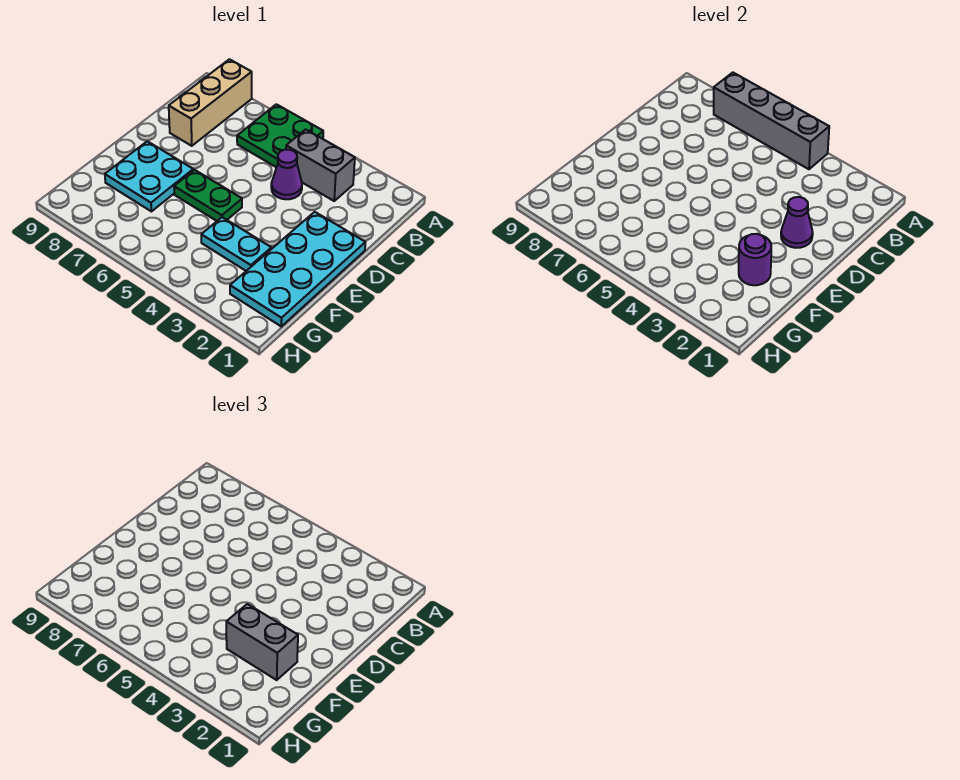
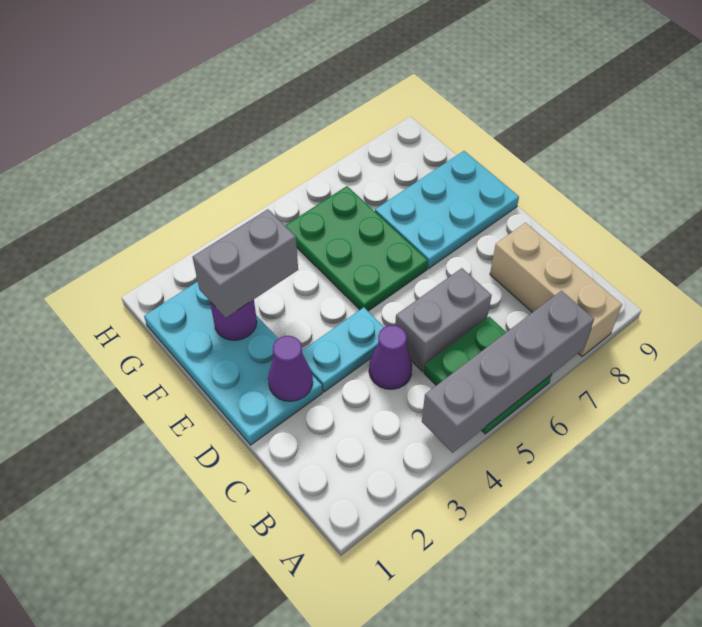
grey 1x2 brick [286,129,355,201] -> grey 1x2 brick moved to [395,268,492,372]
green 1x2 plate [174,170,242,221] -> green 2x3 plate [285,186,428,311]
cyan 2x2 plate [105,141,193,211] -> cyan 2x3 plate [375,151,519,269]
cyan 1x2 plate [201,217,271,271] -> cyan 1x2 plate moved to [302,307,384,392]

